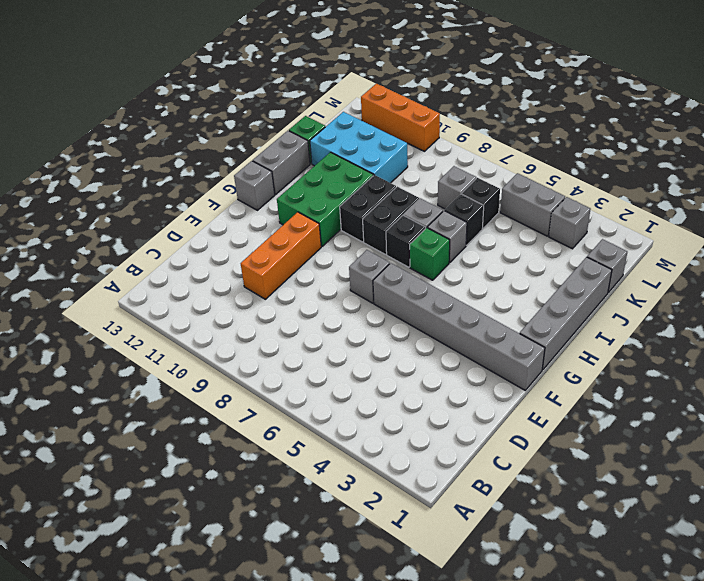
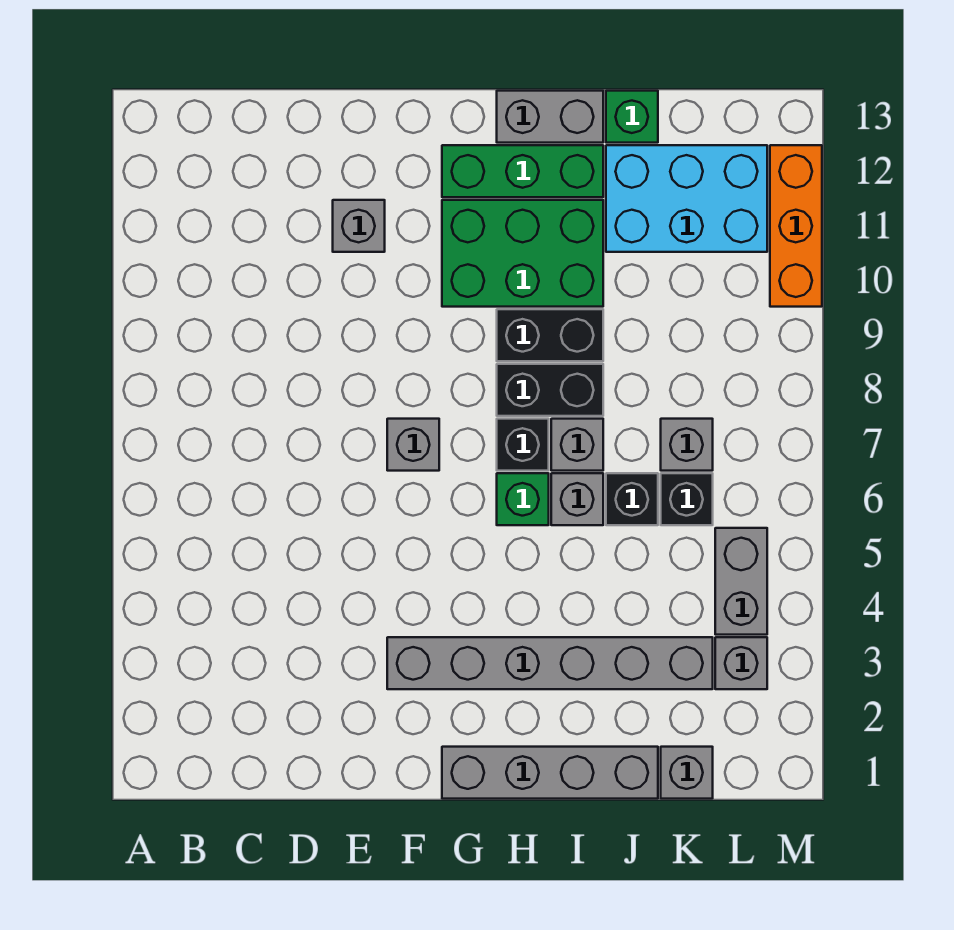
orange 1x3 brick [241,212,321,299] -> none
grey 1x6 brick [373,263,545,390] -> grey 1x6 brick turned to [387,637,713,689]
none -> green 1x3 brick [442,145,603,197]
grey 1x1 brick [234,161,275,210] -> grey 1x1 brick moved to [333,200,385,252]
cyan 2x3 brick [310,112,408,183] -> cyan 2x3 brick turned to [606,145,767,252]

